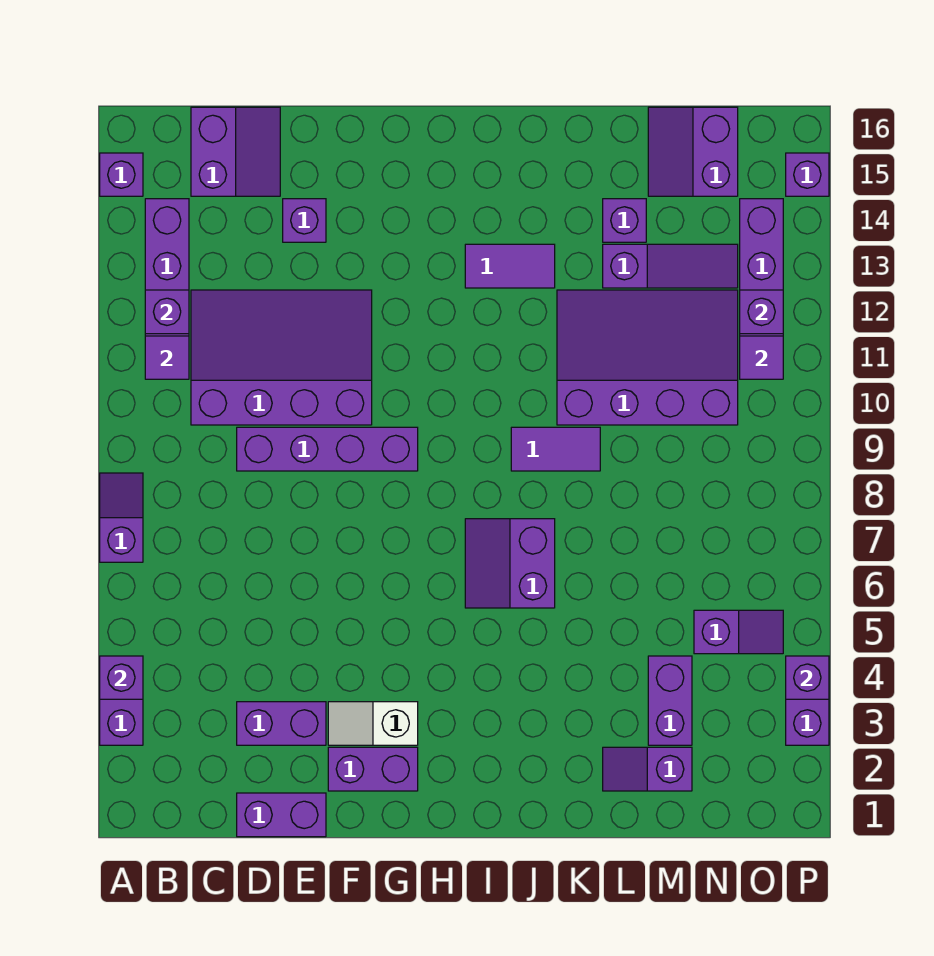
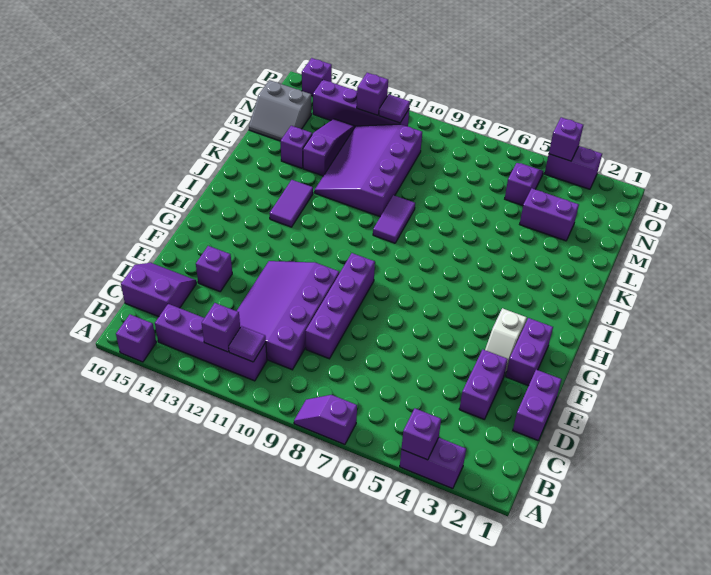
purple 2x2 slope [465,519,555,608] -> none
purple 1x2 slope [603,747,692,791] -> none
purple 2x2 slope [648,107,738,196] -> grey 2x2 slope [249,80,311,141]

